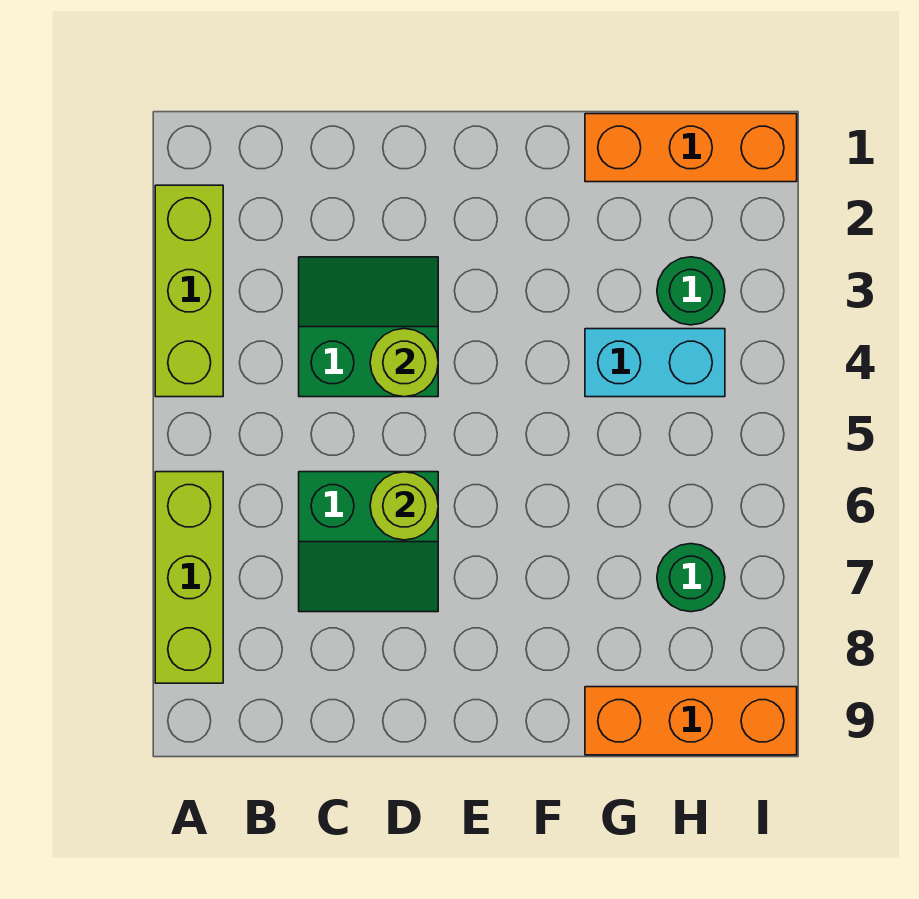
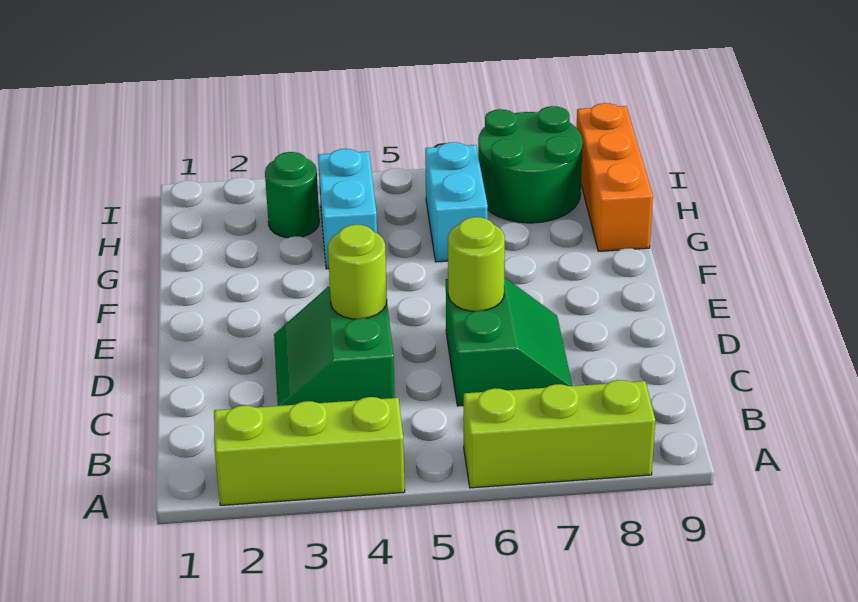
orange 1x3 brick [585,114,797,182] -> none
none -> cyan 1x2 brick [425,142,488,262]
green 1x1 round brick [657,544,725,612] -> green 2x2 round brick [478,106,583,223]

